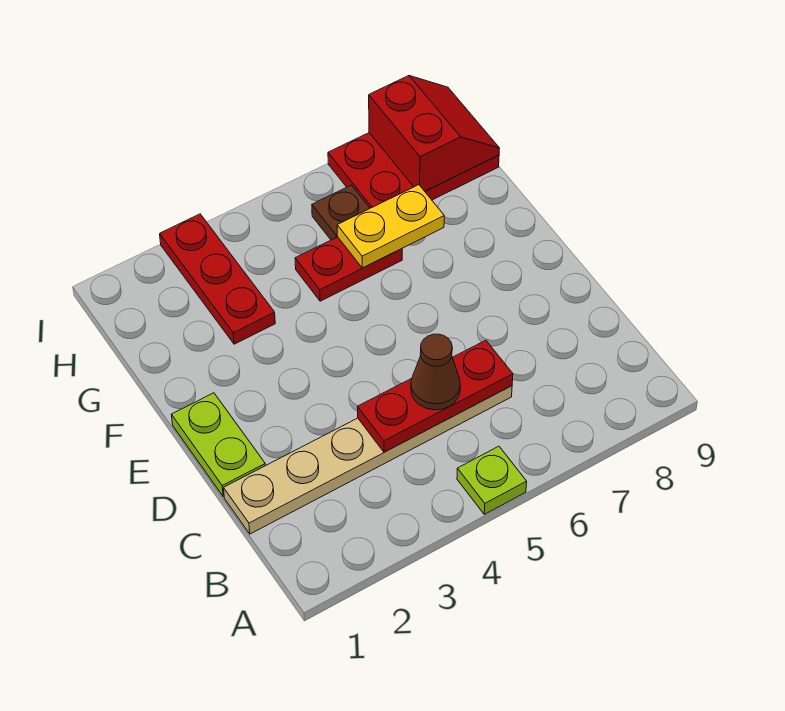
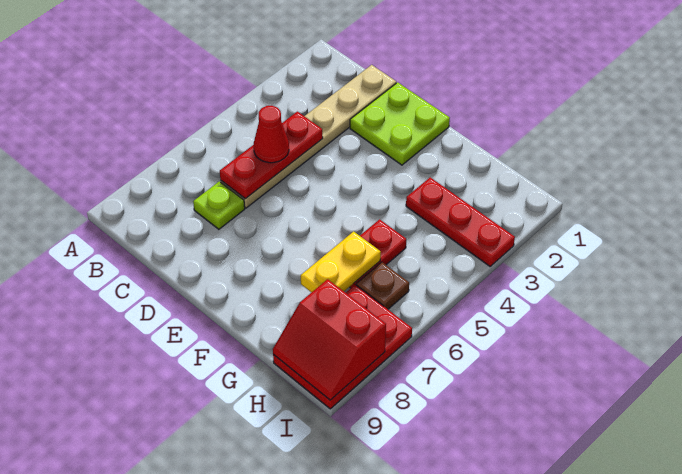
lime 1x1 plate [457,446,527,514] -> lime 1x1 plate moved to [193,182,245,229]
brown 1x1 cone [411,334,460,410] -> red 1x1 cone [254,106,289,163]
lime 1x2 plate [171,393,265,497] -> lime 2x2 plate [350,82,450,165]

